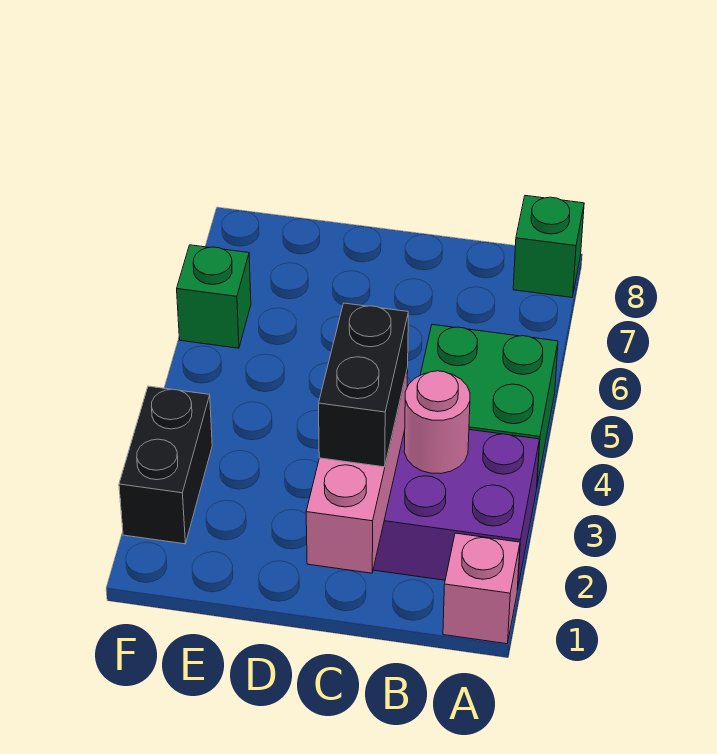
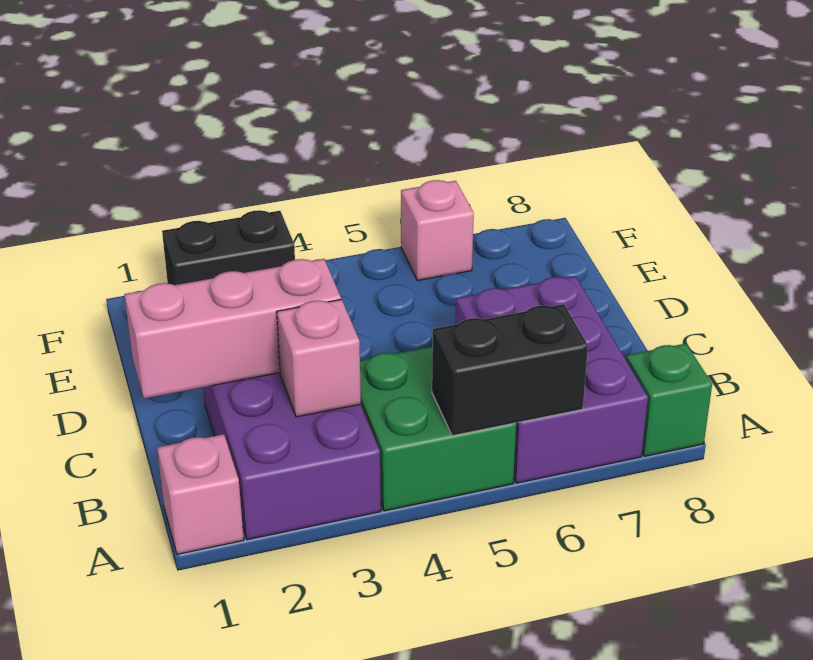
none -> purple 2x3 brick [455,276,648,483]
pink 1x1 round brick [404,371,470,474] -> pink 1x1 brick [277,299,361,417]
black 1x2 brick [319,303,408,467] -> black 1x2 brick moved to [432,304,588,436]
green 1x1 brick [177,245,251,348] -> pink 1x1 brick [401,180,474,281]

